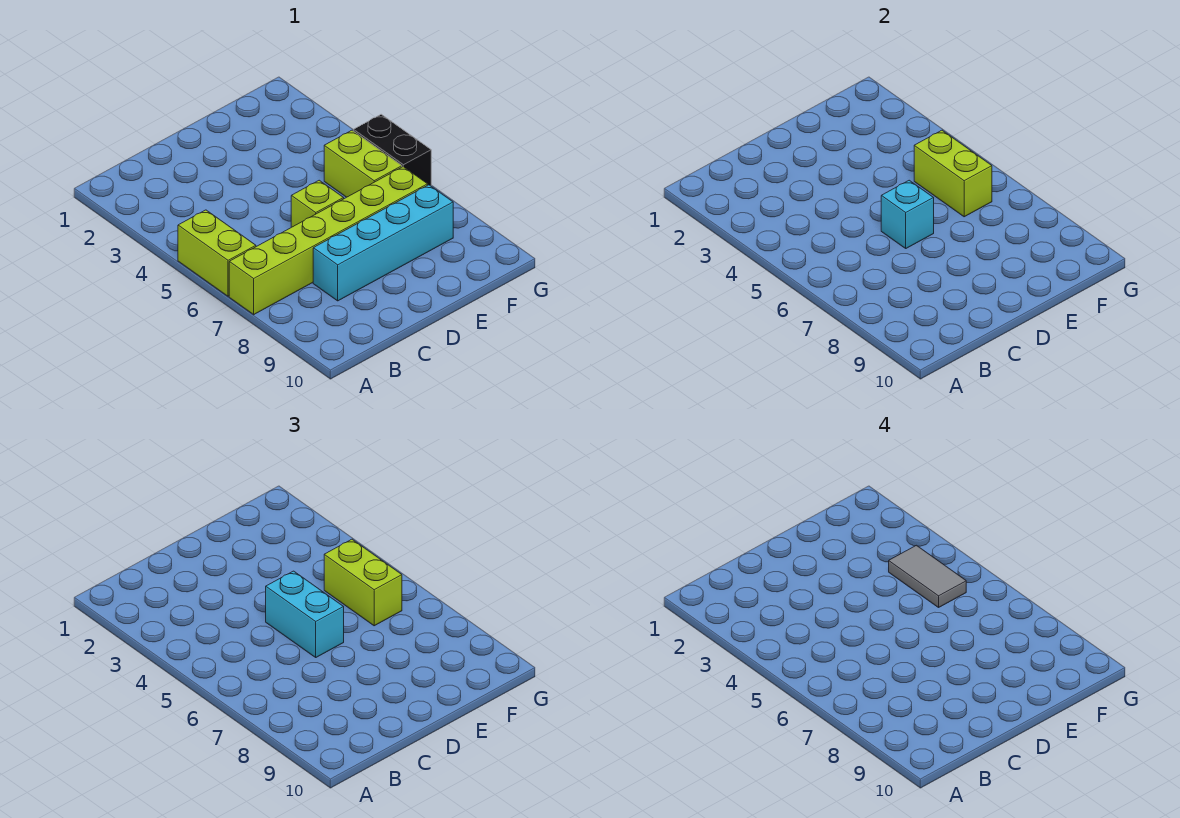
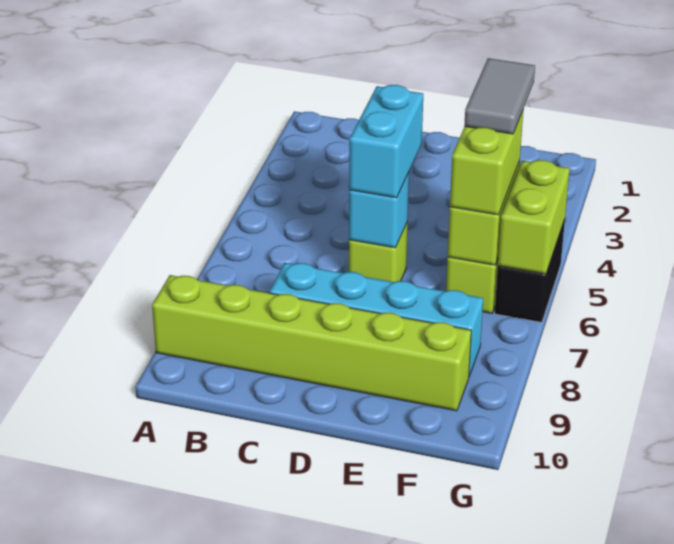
lime 1x2 brick [178,210,256,296] -> lime 1x2 brick moved to [498,160,570,274]
lime 1x6 brick [229,167,428,314] -> lime 1x6 brick moved to [152,275,471,411]

